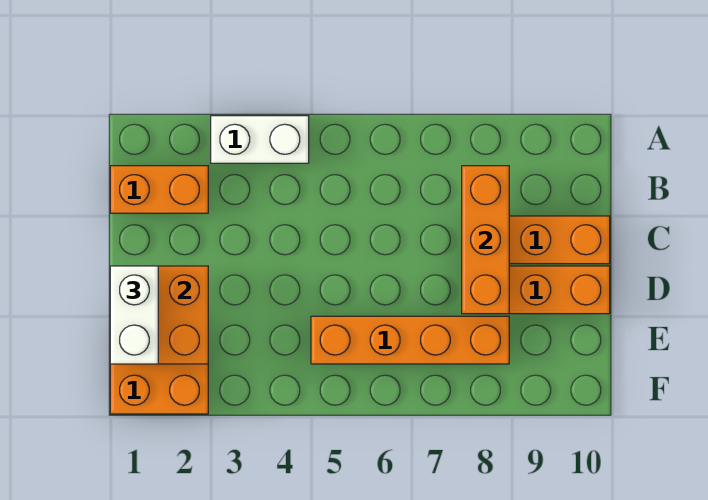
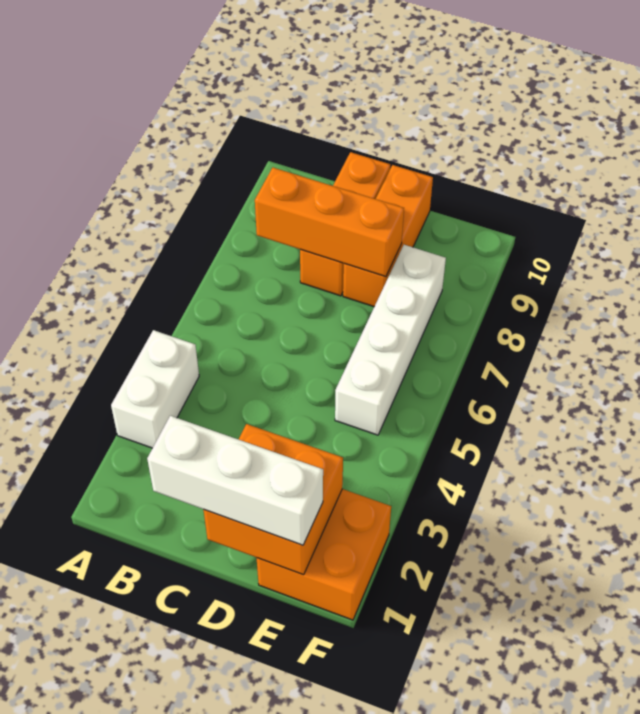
orange 1x2 brick [110,166,208,213] -> none
white 1x2 brick [110,266,158,364] -> white 1x3 brick [147,416,323,545]
orange 1x4 brick [311,316,509,364] -> white 1x4 brick [335,245,446,435]

